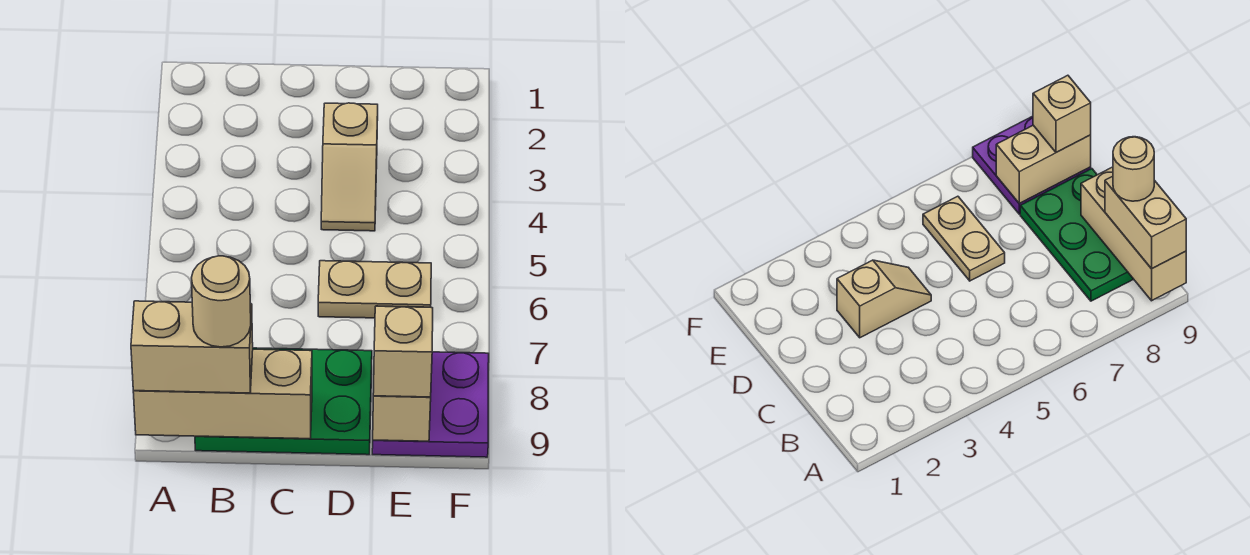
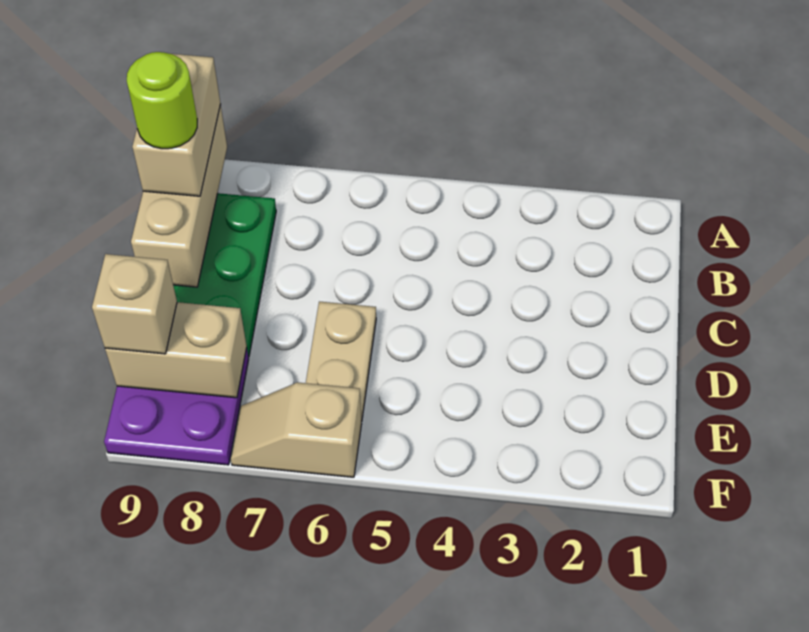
tan 1x1 round brick [192,256,251,347] -> lime 1x1 round brick [127,52,197,149]
tan 1x2 slope [321,103,378,231] -> tan 1x2 slope moved to [231,382,362,477]

